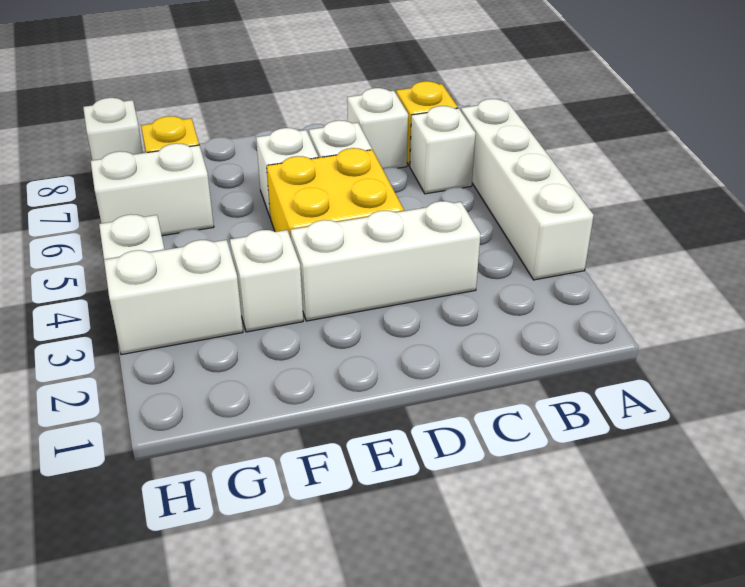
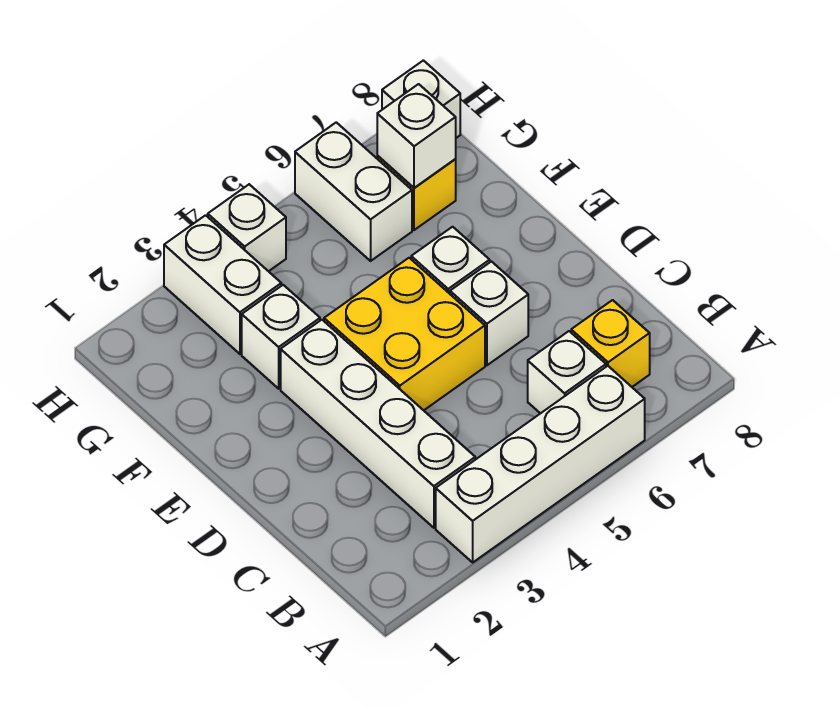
white 1x3 brick [290,201,481,321] -> white 1x4 brick [281,320,475,528]
white 1x1 brick [347,88,408,169] -> white 1x1 brick moved to [377,84,456,188]

